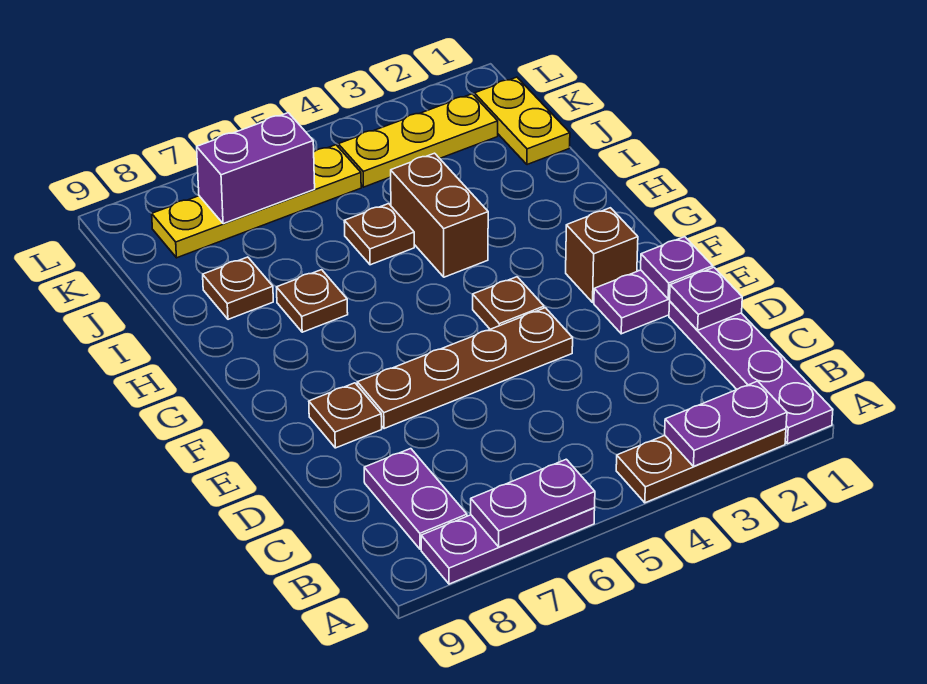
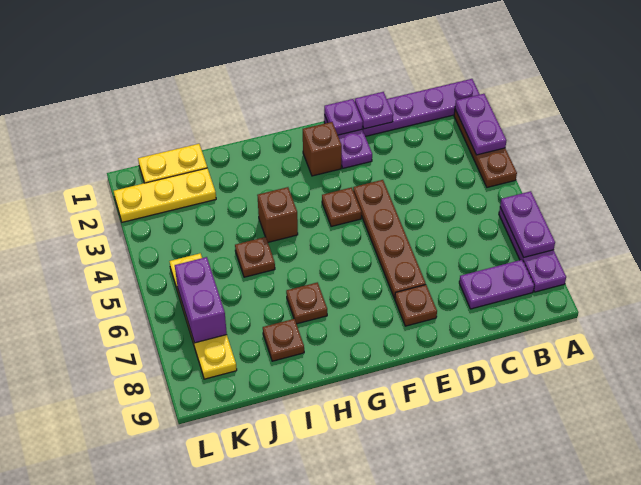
brown 1x2 brick [391,153,488,277] -> brown 1x1 brick [257,187,298,242]
yellow 1x3 plate [338,94,498,187] -> yellow 1x3 plate turned to [114,168,216,222]

